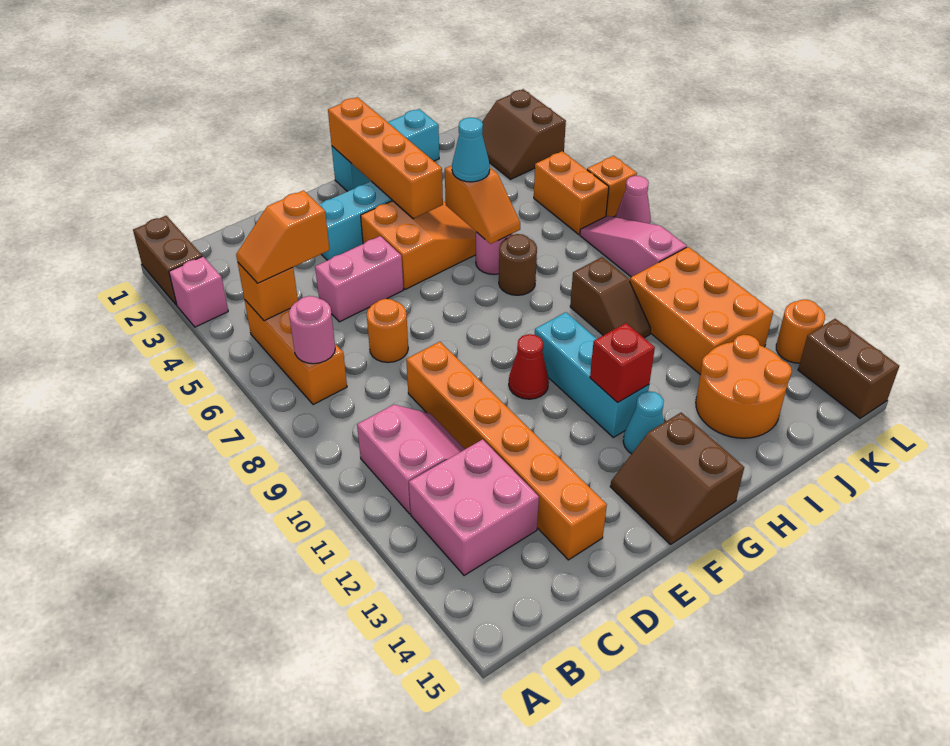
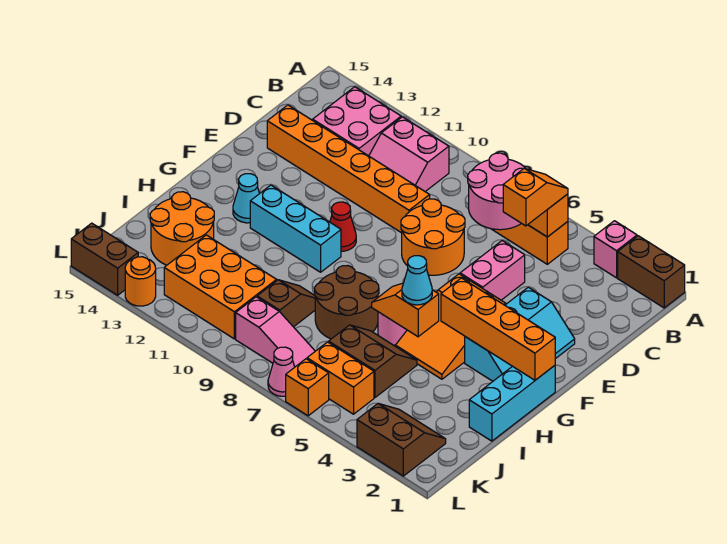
pink 1x1 round brick [289,296,335,364] -> pink 2x2 round brick [468,153,526,230]
orange 1x1 round brick [367,299,408,363] -> orange 2x2 round brick [401,199,465,275]
brown 2x2 slope [610,412,744,544] -> brown 2x2 slope moved to [329,325,417,397]
red 1x1 brick [590,323,655,403] -> none
brown 1x1 round brick [499,234,537,295] -> brown 2x2 round brick [315,266,379,339]
brown 1x2 slope [570,257,651,338] -> brown 1x2 slope turned to [257,280,315,327]

